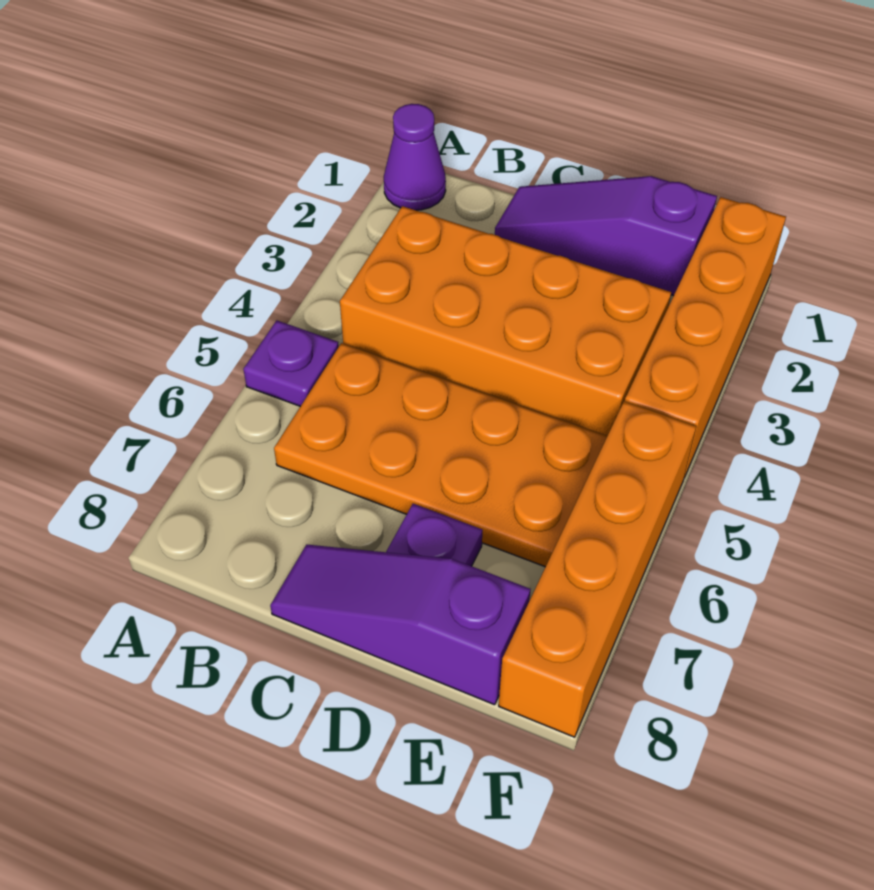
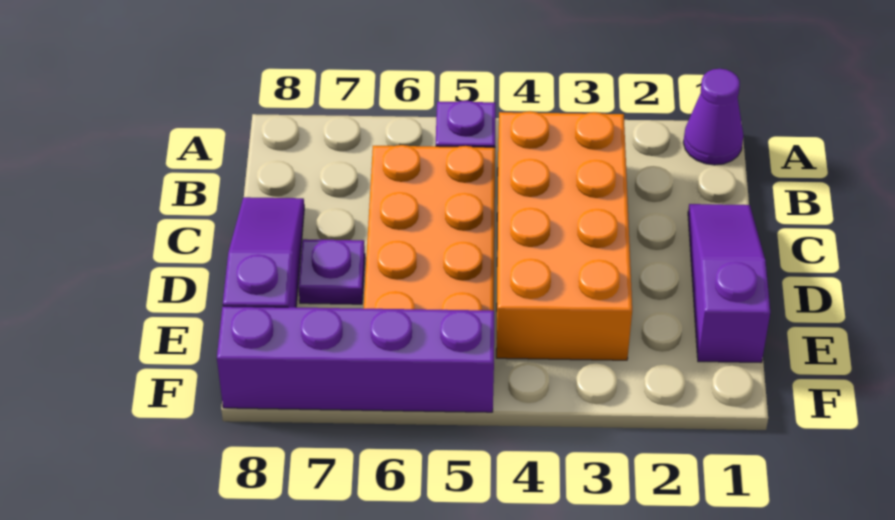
orange 1x4 brick [625,197,786,478] -> none
orange 1x4 brick [499,401,696,737] -> purple 1x4 brick [217,306,494,412]

